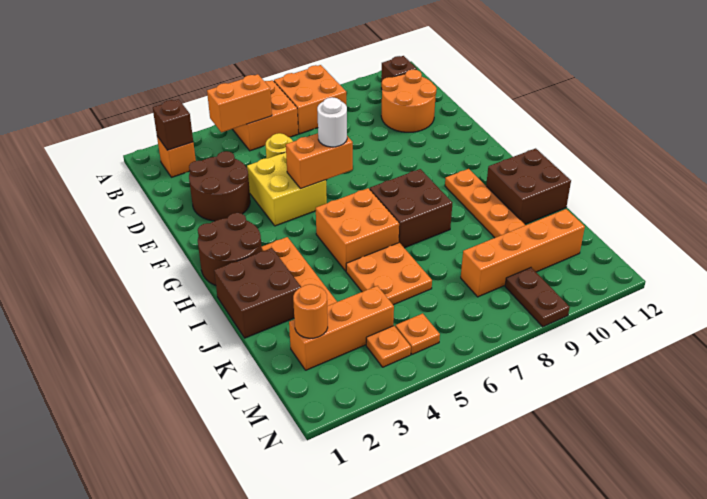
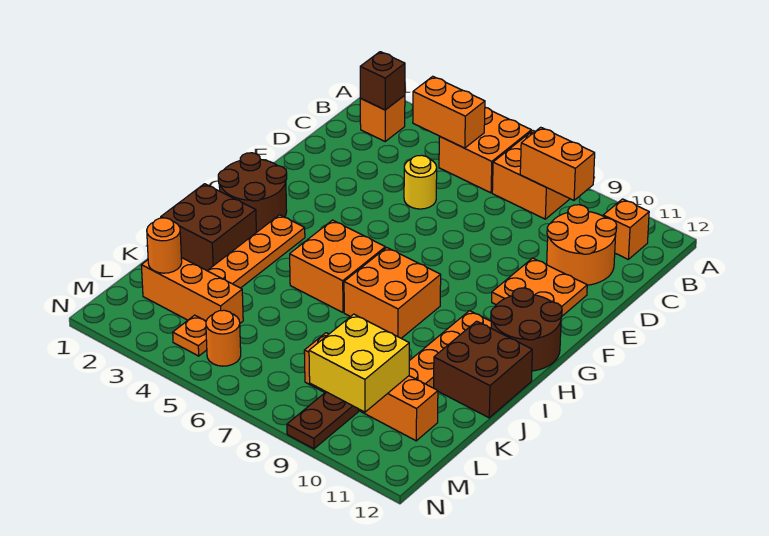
brown 1x1 brick [381,56,417,89] -> orange 1x1 brick [603,199,649,259]
brown 2x2 round brick [189,151,250,221] -> brown 2x2 round brick moved to [491,288,562,371]
yellow 2x2 brick [247,151,327,226] -> yellow 2x2 brick moved to [309,314,409,412]
orange 1x2 brick [286,133,353,189] -> orange 1x2 brick moved to [520,127,595,200]
white 1x1 round brick [317,97,347,147] -> none
brown 2x2 brick [370,169,452,248] -> orange 2x2 brick [344,248,441,338]
orange 2x2 plate [346,243,432,305] -> orange 2x2 plate moved to [492,258,587,316]
orange 1x1 plate [395,313,440,354] -> orange 1x1 round brick [206,310,241,366]

